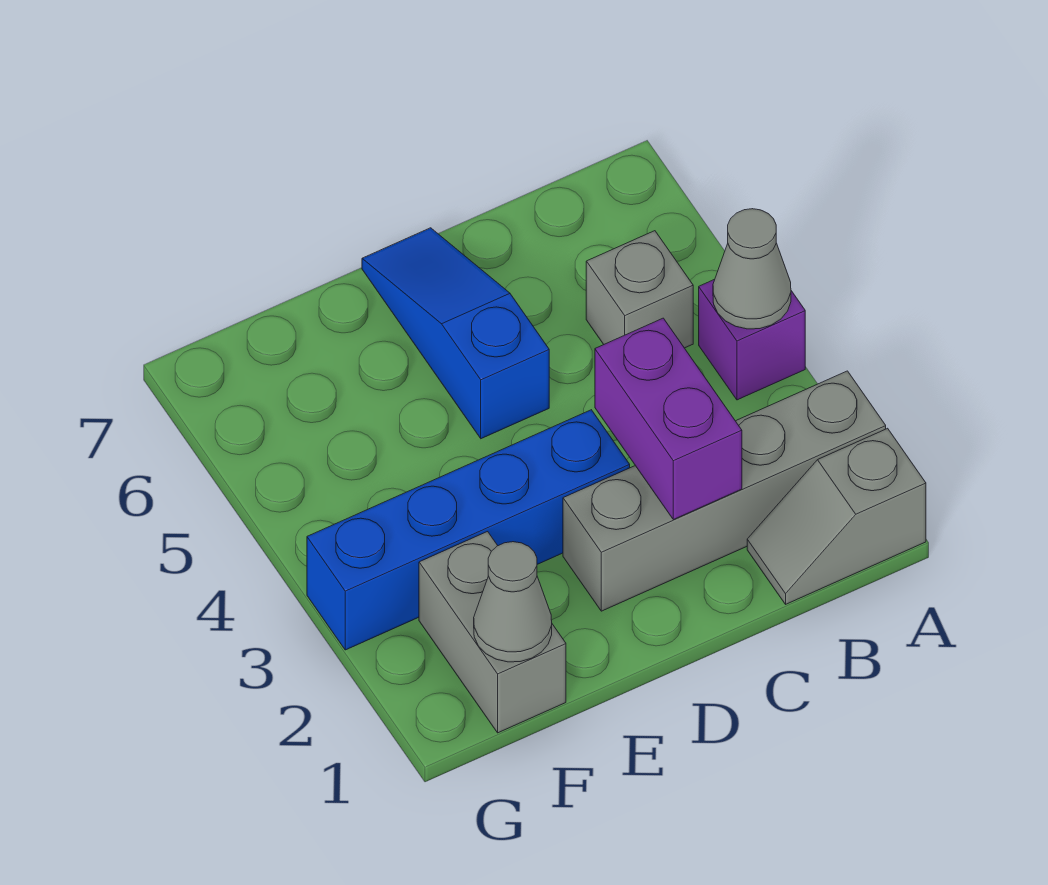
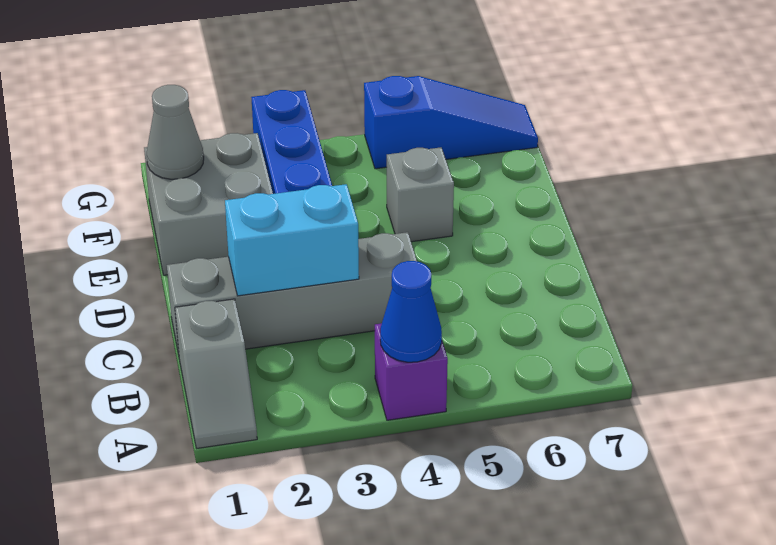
grey 1x2 slope [747,428,926,604] -> grey 1x2 slope turned to [175,299,257,448]
grey 1x4 brick [563,371,886,611] -> grey 1x4 brick turned to [167,232,417,355]
grey 1x1 cone [713,209,791,329] -> blue 1x1 cone [380,261,442,362]
grey 1x1 brick [586,231,693,348] -> grey 1x1 brick moved to [387,147,454,242]
purple 1x2 brick [595,318,742,520] -> cyan 1x2 brick [225,184,359,296]
blue 1x3 slope [362,228,549,439] -> blue 1x3 slope moved to [364,76,538,169]
grey 1x2 brick [419,532,566,733] -> grey 2x2 brick [144,133,273,275]

